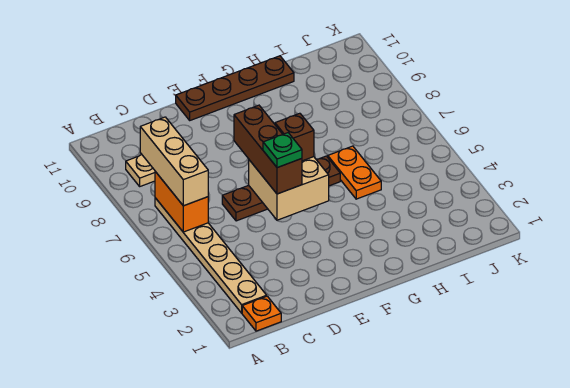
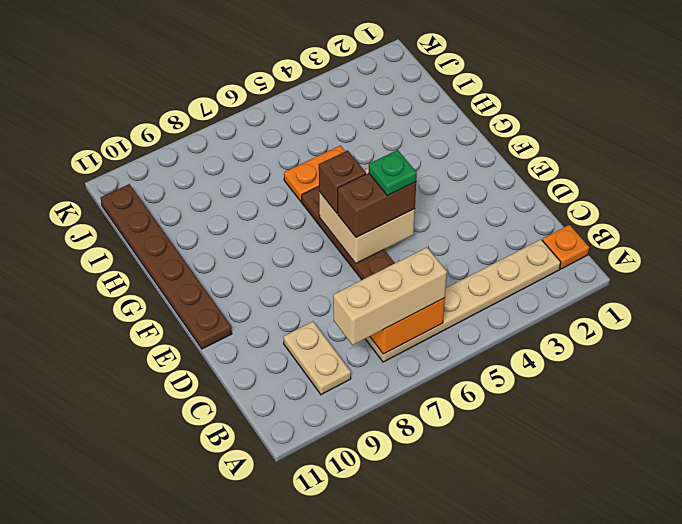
brown 1x3 brick [234,105,302,194] -> brown 1x2 brick [338,173,416,238]
brown 1x4 plate [176,56,294,120] -> brown 1x6 plate [100,184,232,349]

